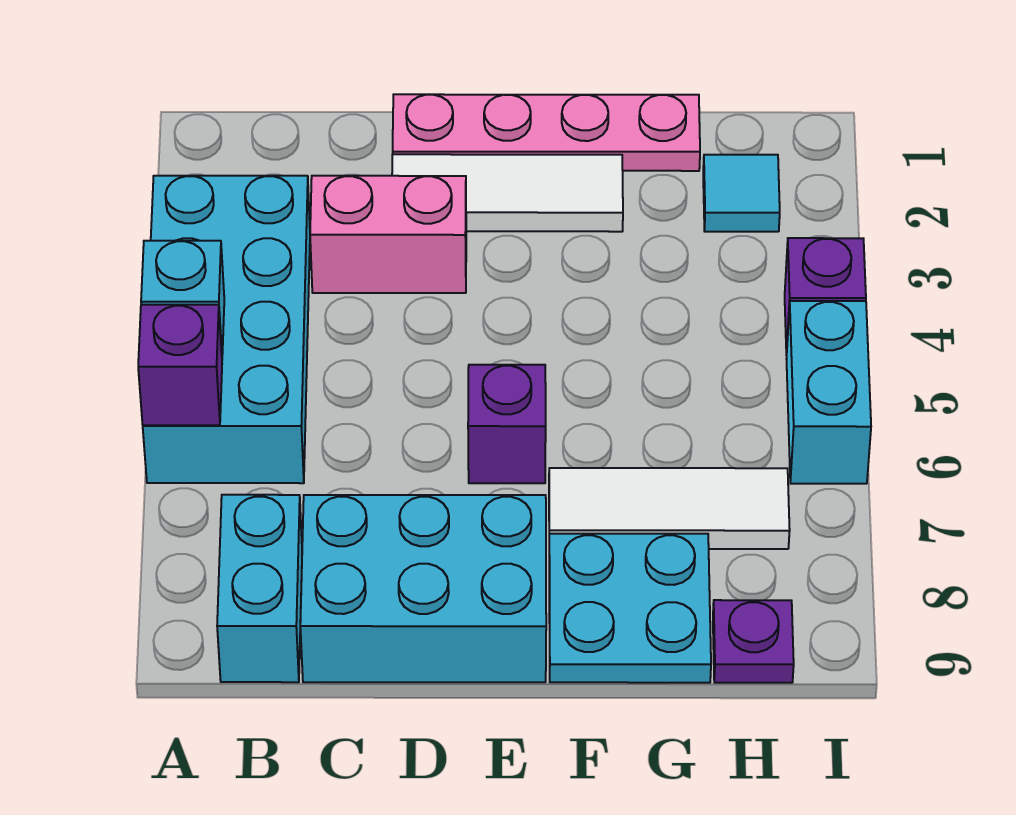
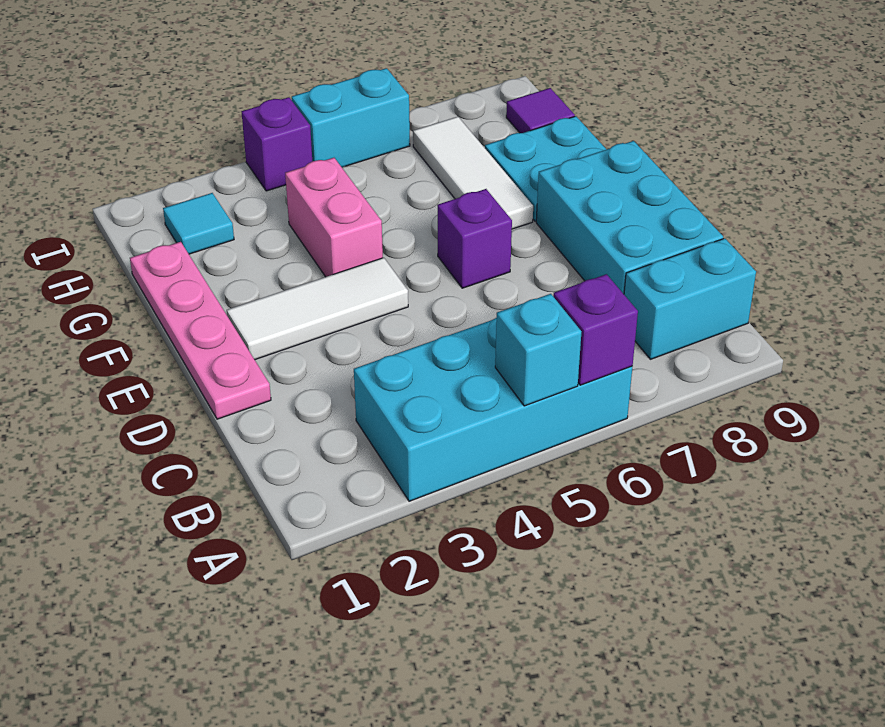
pink 1x2 brick [310,176,466,293] -> pink 1x2 brick moved to [285,158,383,277]
white 1x3 tile [392,154,623,232] -> white 1x3 tile turned to [227,258,408,360]
purple 1x1 plate [713,600,794,683] -> purple 1x1 tile [506,88,575,133]

